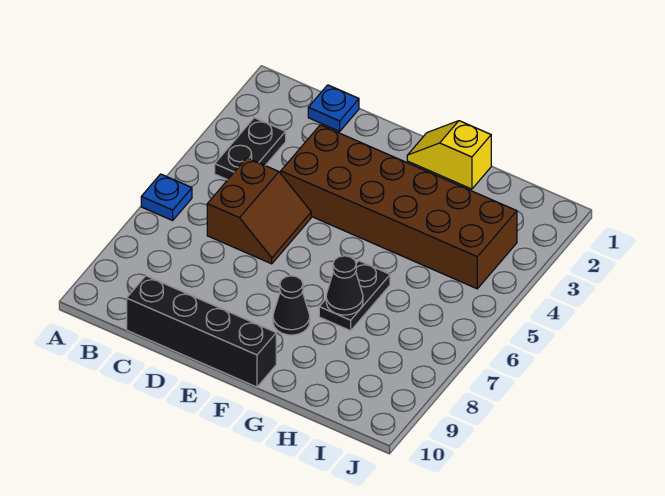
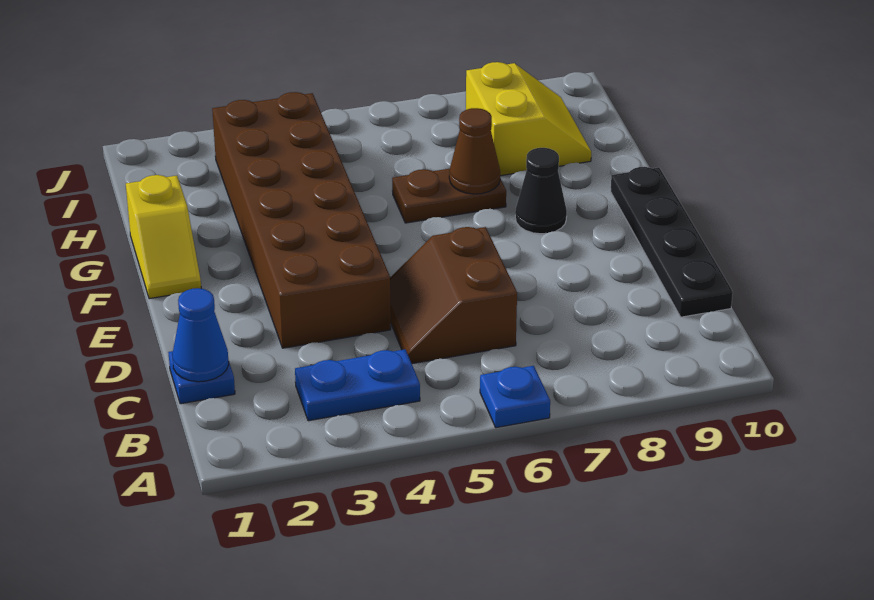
black 1x2 plate [215,118,286,180] -> blue 1x2 plate [295,349,420,421]
none -> blue 1x1 cone [172,288,229,382]
brown 2x2 slope [207,158,311,264] -> brown 2x2 slope turned to [390,227,517,364]
black 1x4 brick [127,276,276,387] -> black 1x4 plate [611,167,733,317]
black 1x2 plate [319,261,390,331] -> brown 1x2 plate [392,169,506,223]
black 1x1 cone [326,256,363,315] -> brown 1x1 cone [449,108,500,194]
none -> yellow 2x2 slope [466,62,591,176]

